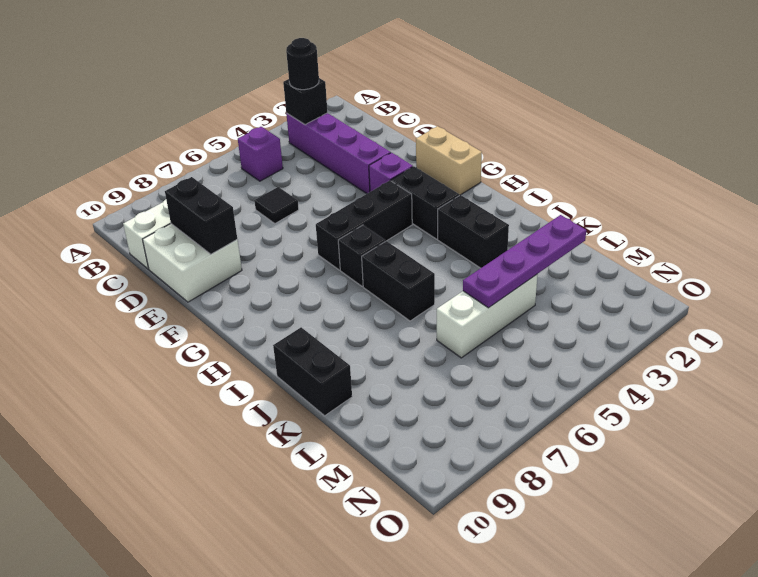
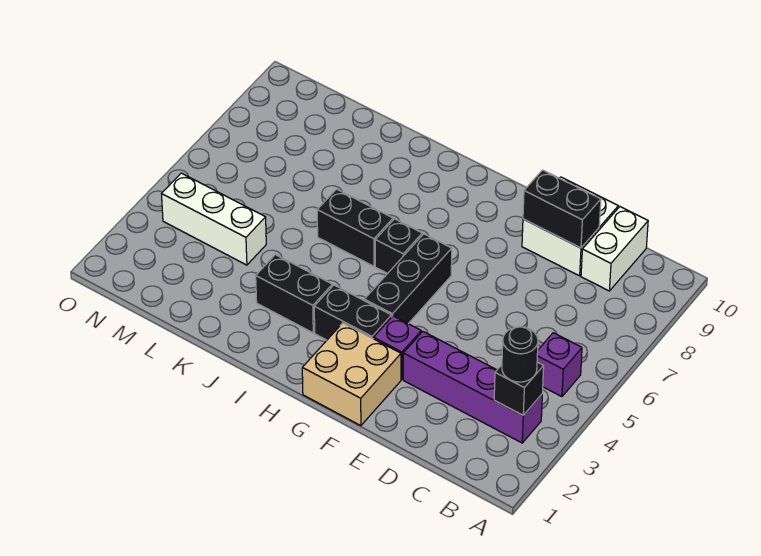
black 1x1 tile [254,187,299,223] -> none
tan 1x2 brick [416,126,482,195] -> tan 2x2 brick [302,323,401,426]
black 1x2 brick [273,327,352,416] -> none
purple 1x4 plate [463,215,586,308] -> none
white 1x3 brick [437,274,538,358] -> white 1x3 brick turned to [162,173,266,265]

